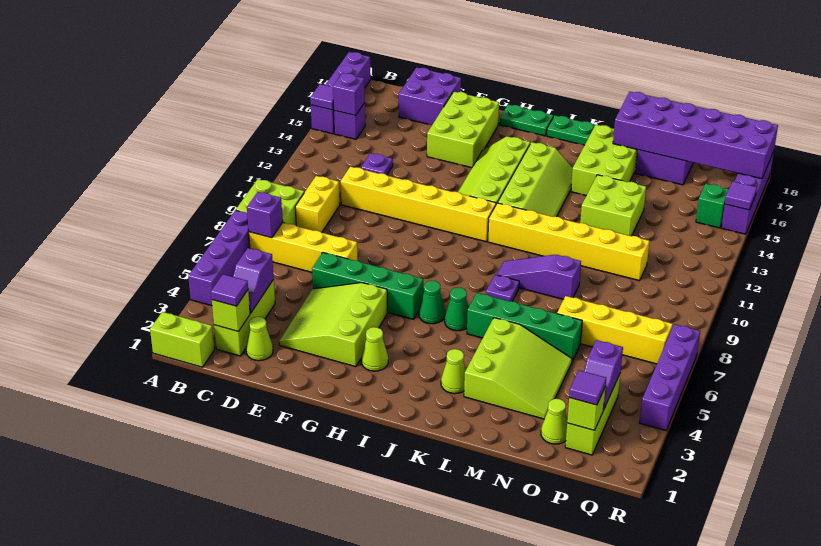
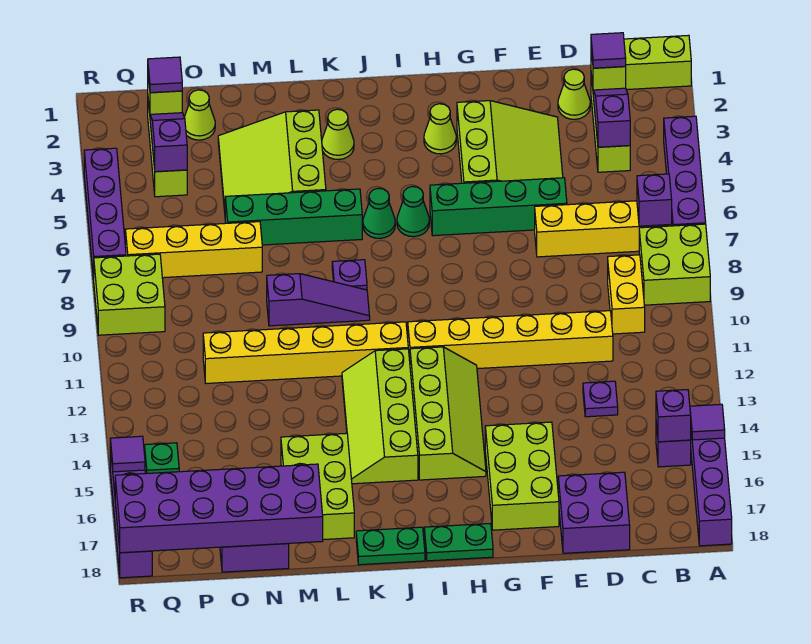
lime 2x2 brick [580,175,646,236] -> lime 2x2 brick moved to [94,254,165,335]

